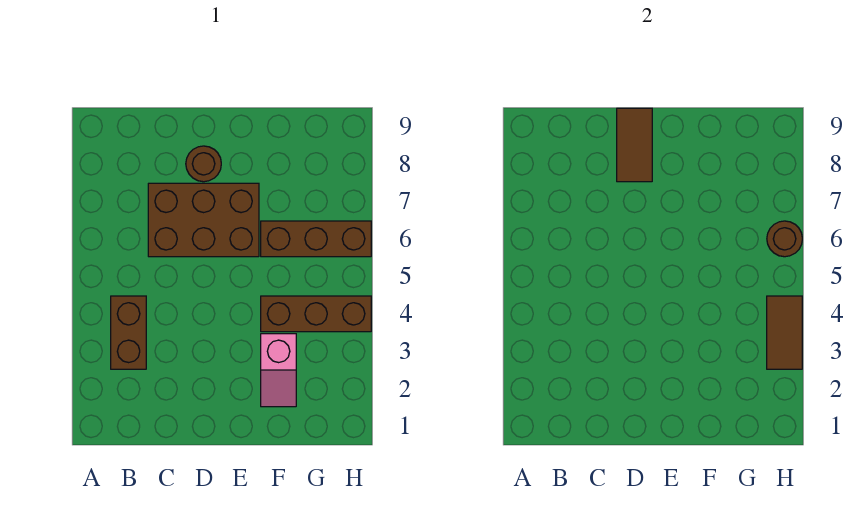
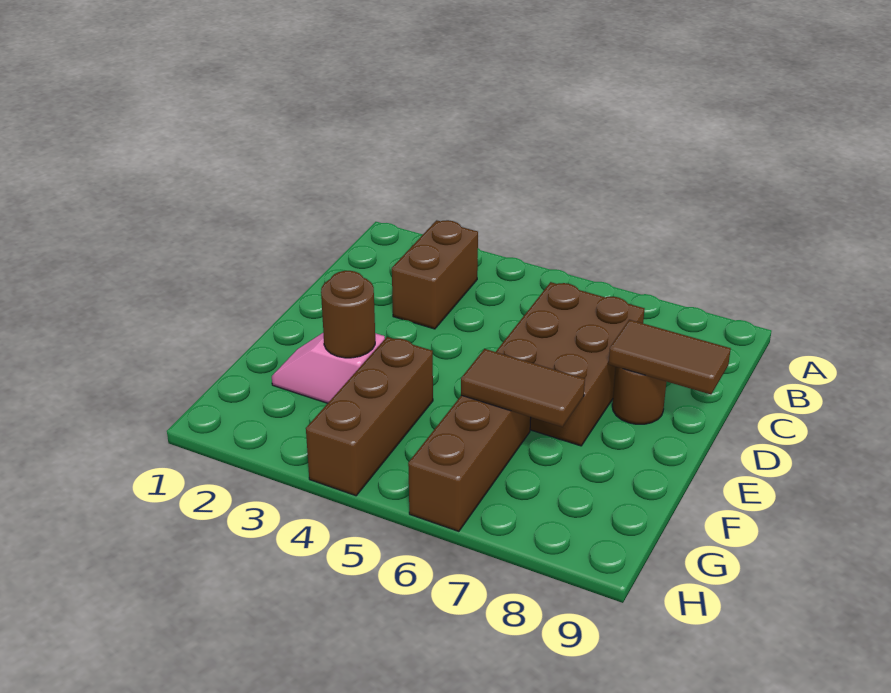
brown 1x2 brick [111,296,146,369] -> brown 1x2 brick turned to [392,220,478,329]
brown 1x2 tile [767,296,802,369] -> brown 1x2 tile moved to [461,349,585,427]
brown 1x1 round brick [767,221,802,257] -> brown 1x1 round brick moved to [321,271,375,358]

